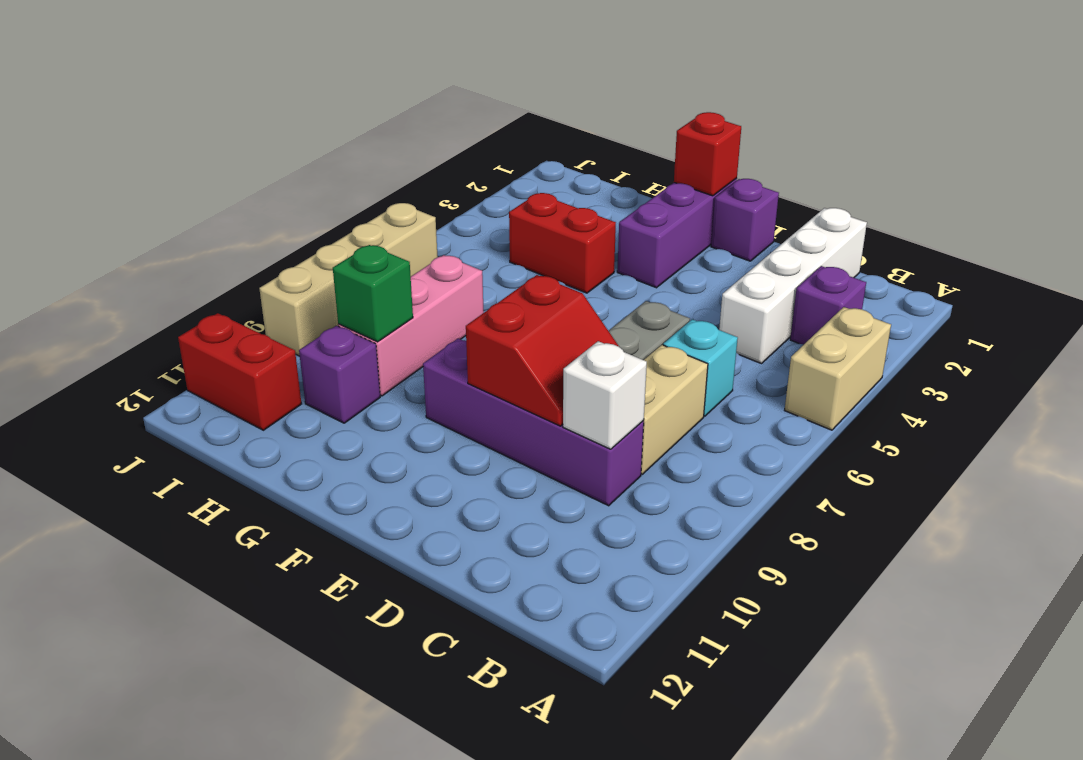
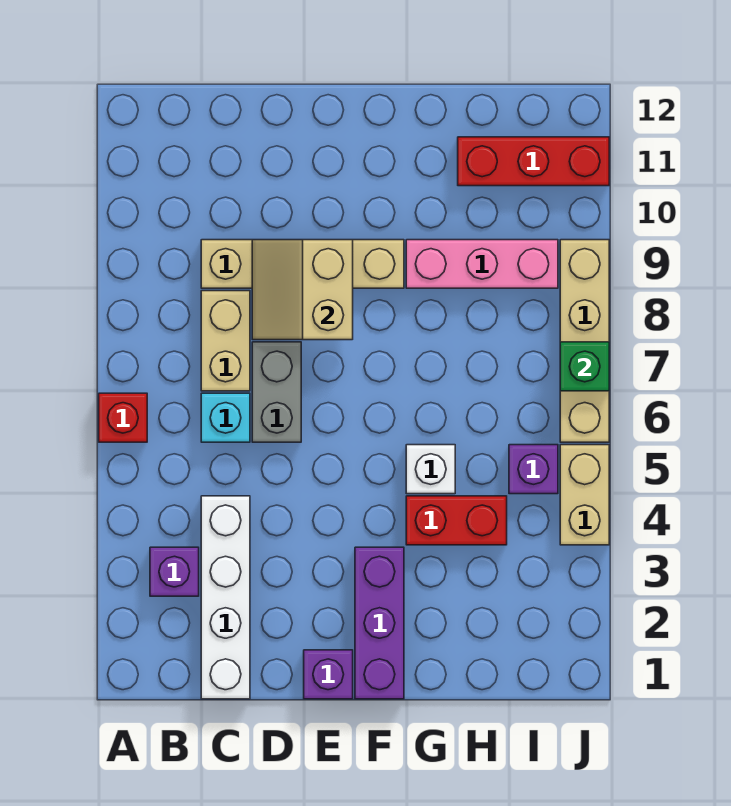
tan 1x2 brick [785,307,891,430] -> tan 1x2 brick moved to [560,445,609,545]
purple 1x4 brick [423,338,644,506] -> tan 1x4 brick [201,240,404,288]
white 1x1 brick [563,341,647,449] -> white 1x1 brick moved to [406,445,455,494]
red 2x2 slope [466,275,619,426] -> tan 2x2 slope [252,240,353,340]
red 1x1 brick [674,112,741,196] -> red 1x1 brick moved to [99,393,147,442]
pink 1x3 brick [338,255,484,396] -> pink 1x3 brick turned to [406,240,558,288]
green 1x1 brick [333,245,413,342] -> green 1x1 brick moved to [560,342,609,391]
purple 1x1 brick [299,326,380,423] -> purple 1x1 brick moved to [509,445,558,494]
red 1x2 brick [178,313,302,430] -> red 1x3 brick [458,137,609,186]

